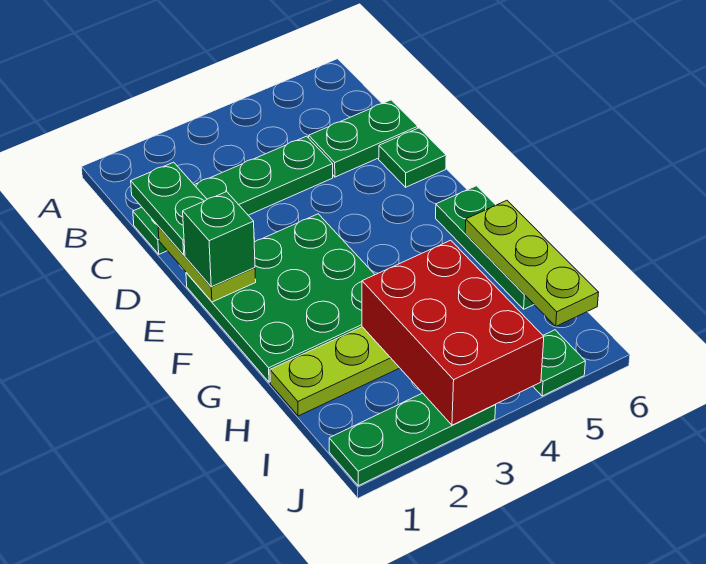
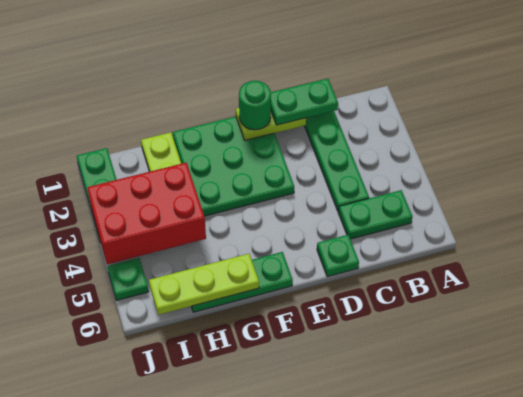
green 1x2 plate [309,100,418,177] -> green 1x2 plate turned to [339,190,413,239]
green 1x1 brick [183,192,255,287] -> green 1x1 round brick [239,81,271,130]

